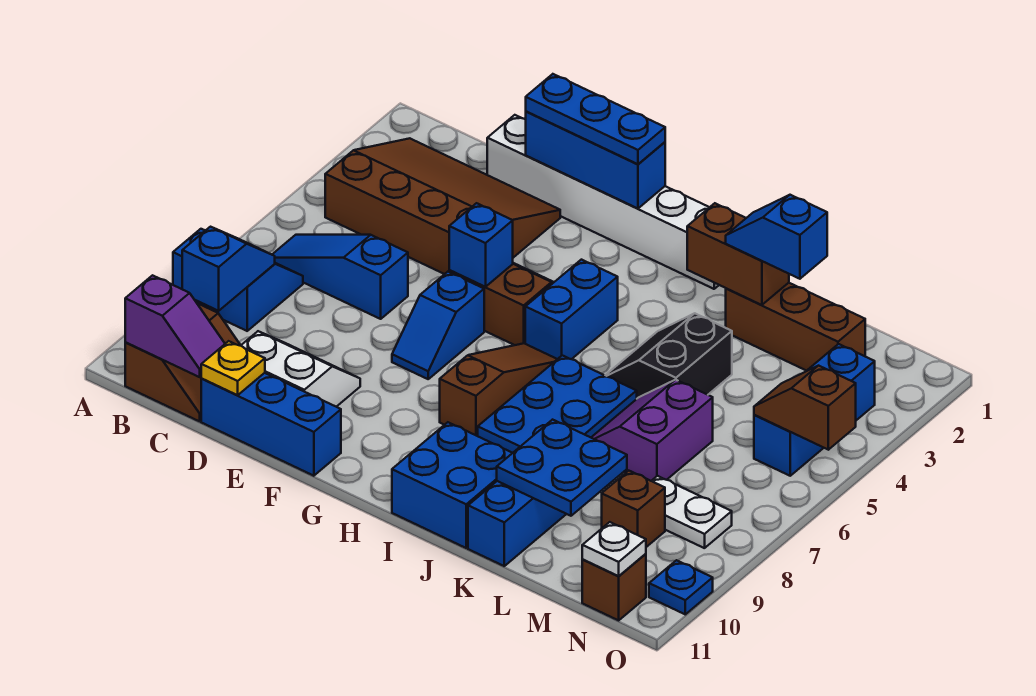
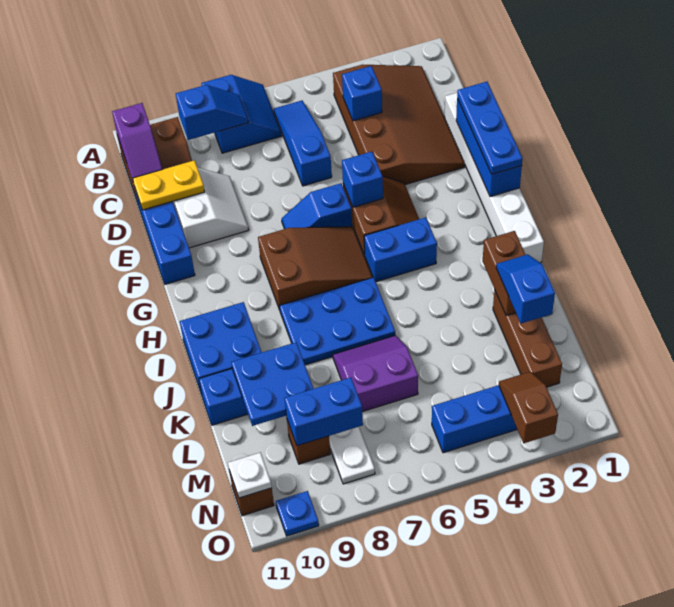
none -> blue 1x1 brick [342,66,382,121]
yellow 1x1 plate [201,341,265,395] -> yellow 1x2 plate [133,160,205,210]
brown 1x3 slope [440,343,557,436] -> brown 2x3 slope [258,227,373,310]
black 2x2 slope [605,313,732,398] -> none
none -> blue 1x2 brick [285,378,363,446]
brown 1x2 slope [754,366,856,450] -> brown 1x2 slope moved to [499,372,558,443]

